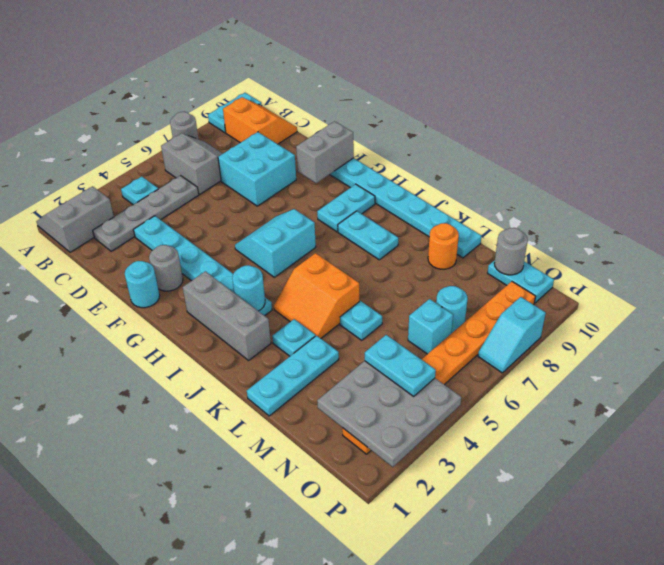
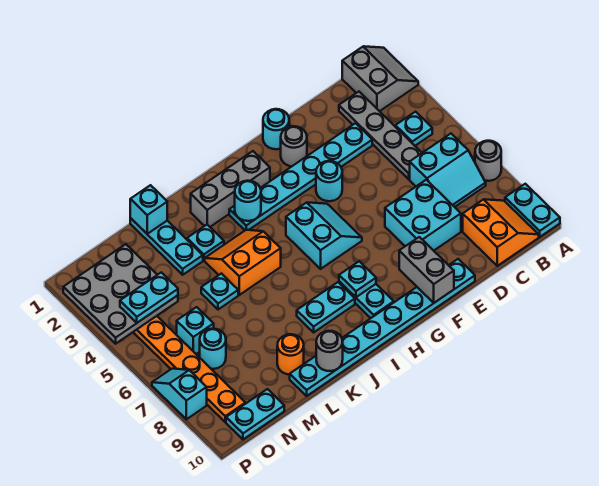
grey 2x2 slope [161,133,223,194] -> cyan 2x2 slope [410,134,486,207]
orange 2x2 slope [223,97,297,144] -> orange 2x2 slope turned to [463,199,539,266]
none -> cyan 1x1 round brick [316,161,342,201]
none -> cyan 1x1 plate [339,261,376,297]
none -> cyan 1x1 brick [130,185,167,234]
grey 1x1 round brick [494,228,528,275] -> grey 1x1 round brick moved to [316,331,343,371]

